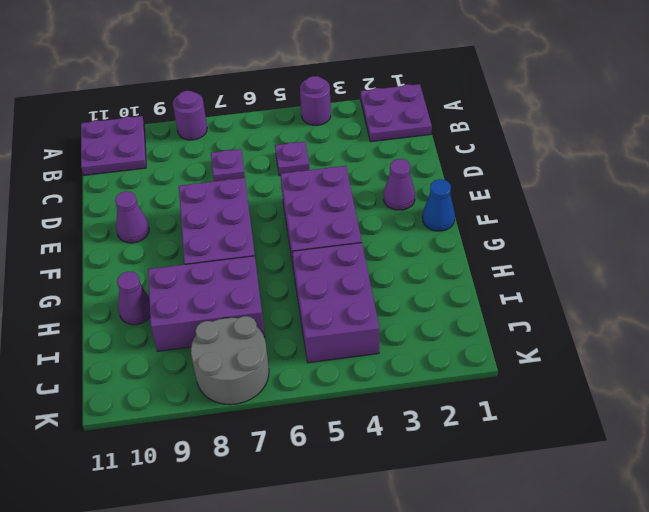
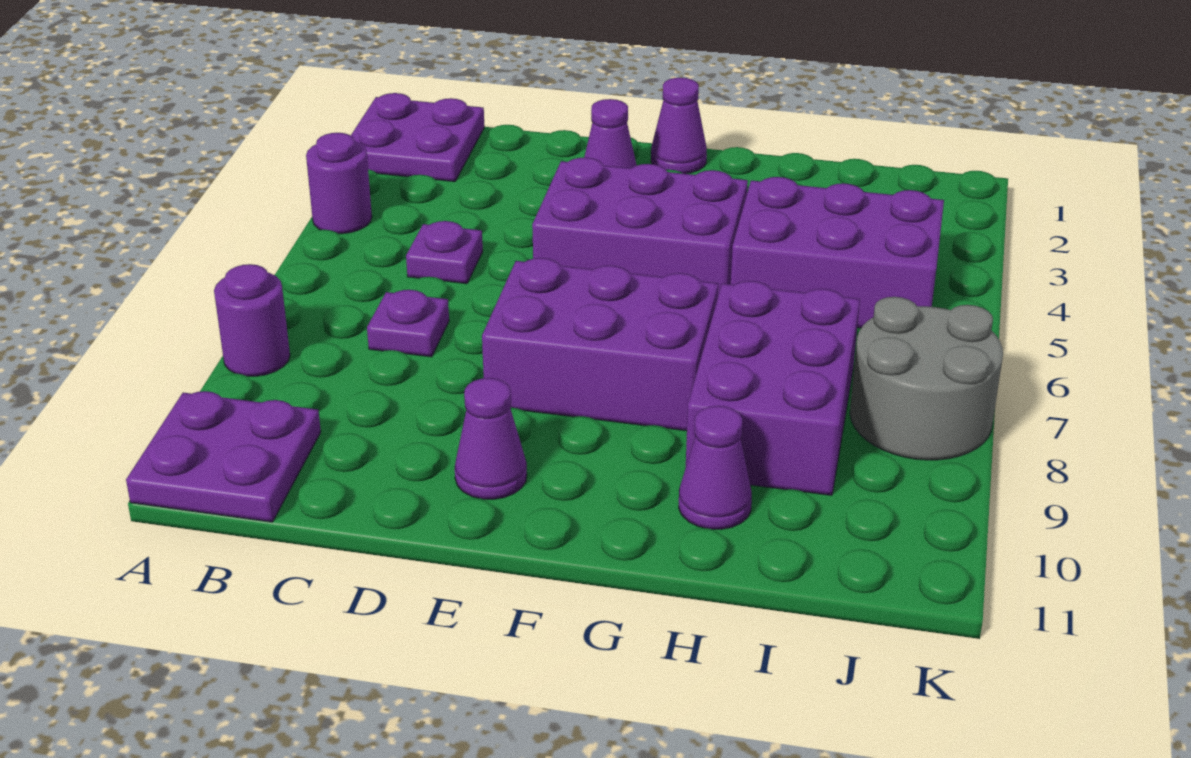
blue 1x1 cone [422,179,455,231] -> purple 1x1 cone [651,78,707,174]

